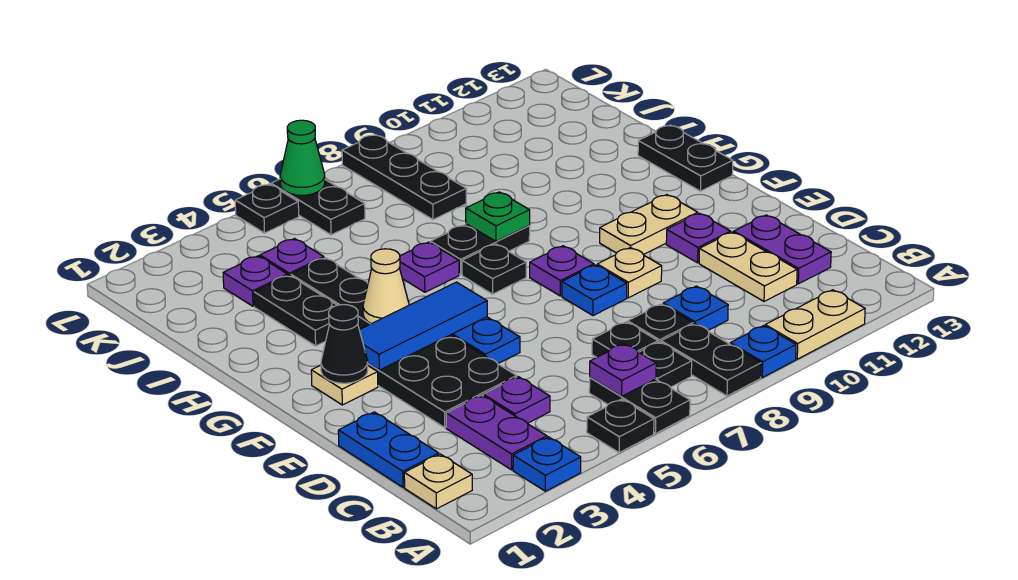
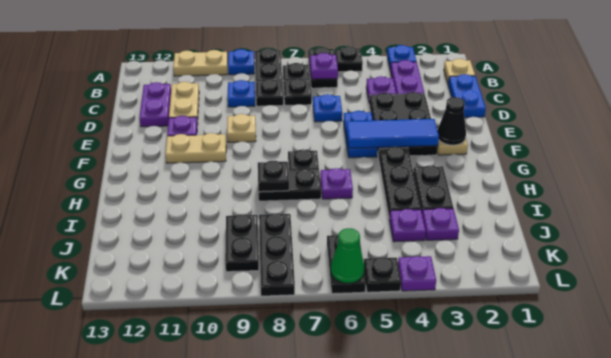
blue 1x1 plate [562,265,627,316] -> blue 1x1 plate moved to [313,94,342,122]
purple 1x1 plate [530,246,594,296] -> purple 1x1 plate moved to [398,256,436,291]
tan 1x1 cone [363,249,409,324] -> none
black 1x2 plate [638,125,733,191] -> black 1x2 plate moved to [225,214,259,272]
green 1x1 plate [466,192,530,241] -> black 1x1 plate [258,160,289,192]

